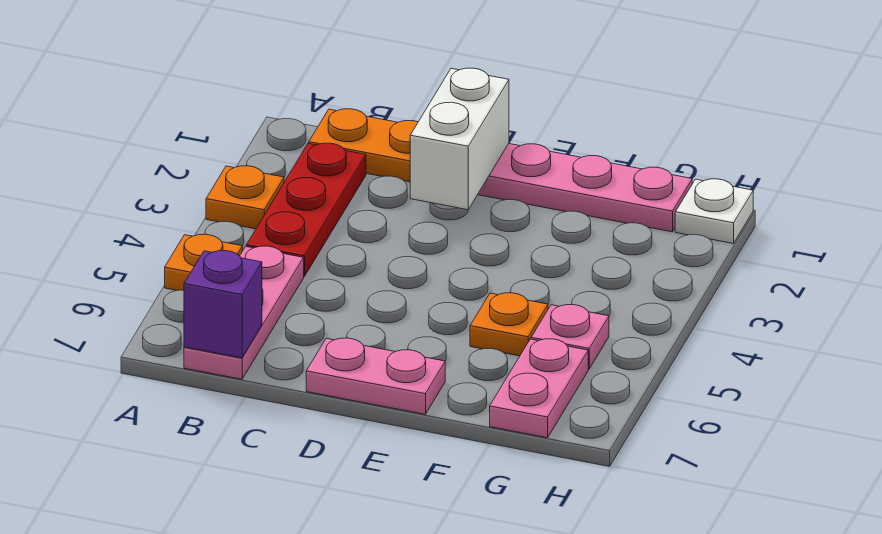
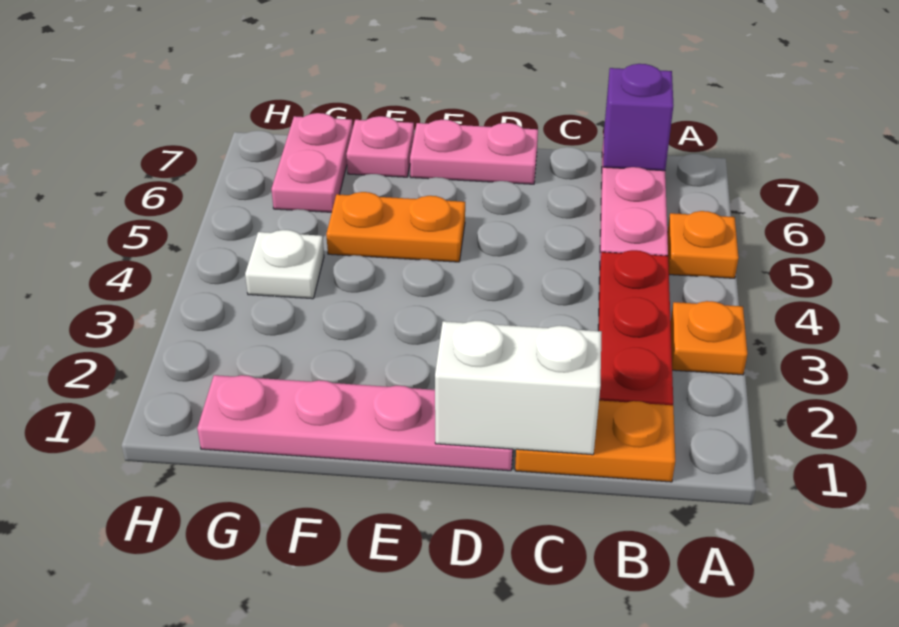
white 1x2 brick [410,68,509,210] -> white 1x2 brick turned to [435,321,602,455]
orange 1x1 plate [470,293,548,356] -> orange 1x2 plate [326,192,465,262]
pink 1x1 plate [531,305,609,369] -> pink 1x1 plate moved to [346,116,414,177]
white 1x1 plate [675,179,753,244] -> white 1x1 plate moved to [245,230,324,299]

